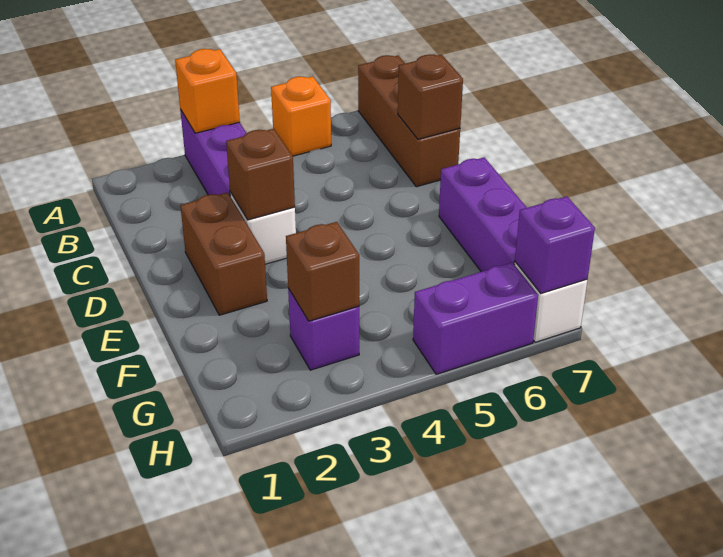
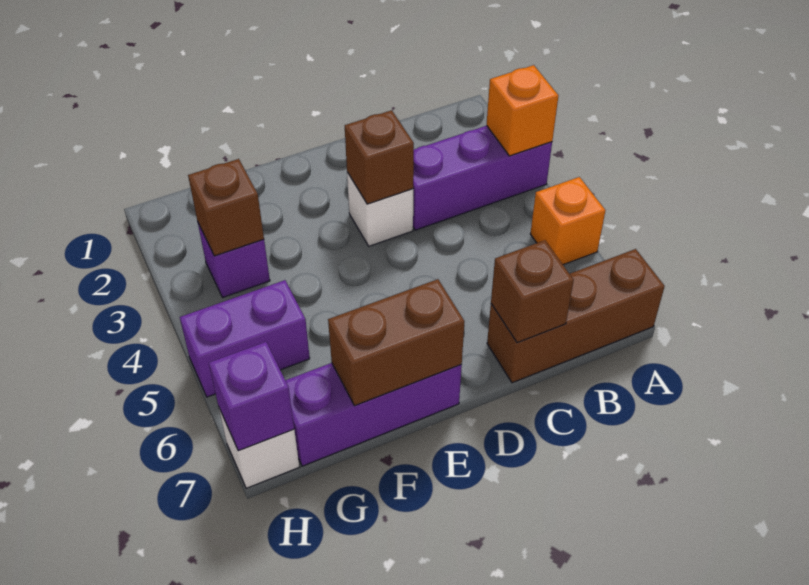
brown 1x2 brick [180,192,267,315] -> brown 1x2 brick moved to [328,279,465,406]
purple 1x2 brick [413,263,538,374] -> purple 1x2 brick turned to [180,280,310,397]

